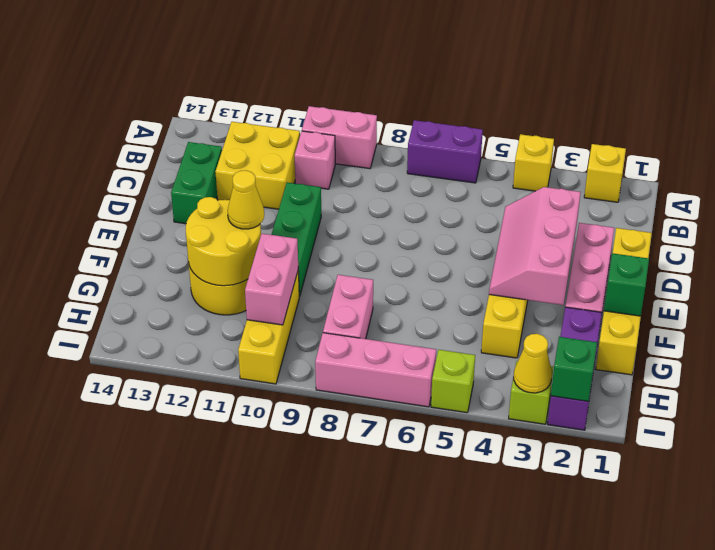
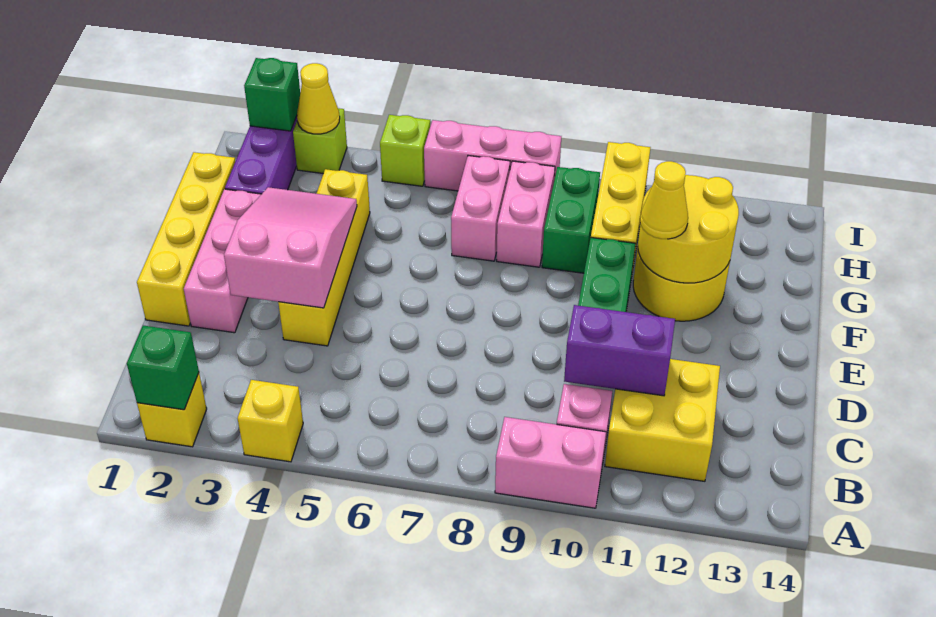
purple 1x2 brick [407,120,483,183] -> purple 1x2 brick moved to [564,305,675,396]
green 1x2 brick [171,142,222,224] -> green 1x2 brick moved to [542,167,600,273]
pink 2x3 slope [489,187,581,305] -> pink 2x3 slope turned to [224,187,357,308]
green 1x1 brick [604,253,649,316] -> green 1x1 brick moved to [127,326,199,410]
pink 1x2 brick [245,234,298,325] -> pink 1x2 brick moved to [451,156,510,261]

